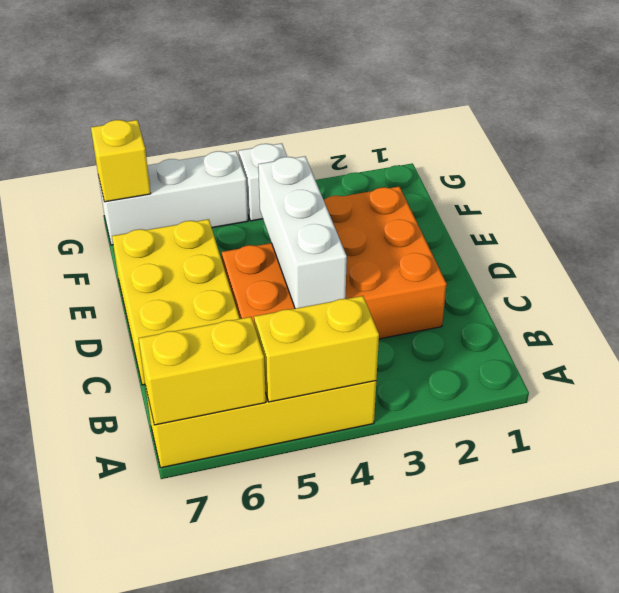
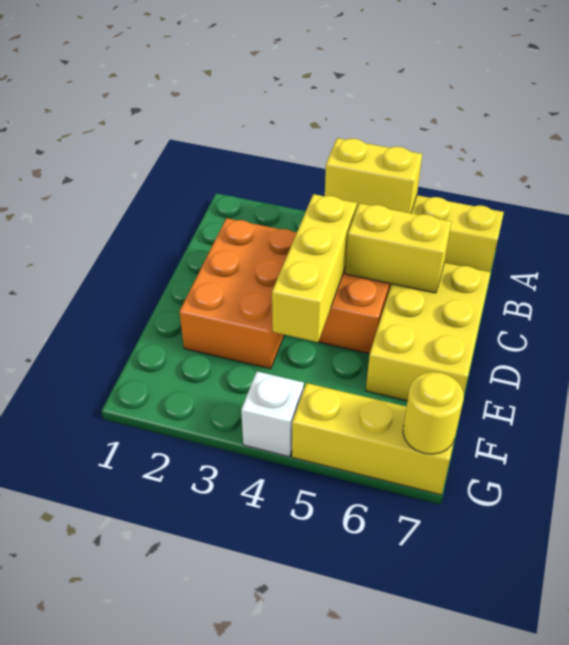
yellow 1x2 brick [139,317,266,425] -> yellow 1x2 brick moved to [345,203,451,293]
white 1x3 brick [258,156,347,308] -> yellow 1x3 brick [272,194,357,342]
white 1x3 brick [98,151,248,245] -> yellow 1x3 brick [292,383,454,495]
yellow 1x1 brick [91,120,151,202] -> yellow 1x1 round brick [403,372,464,454]

